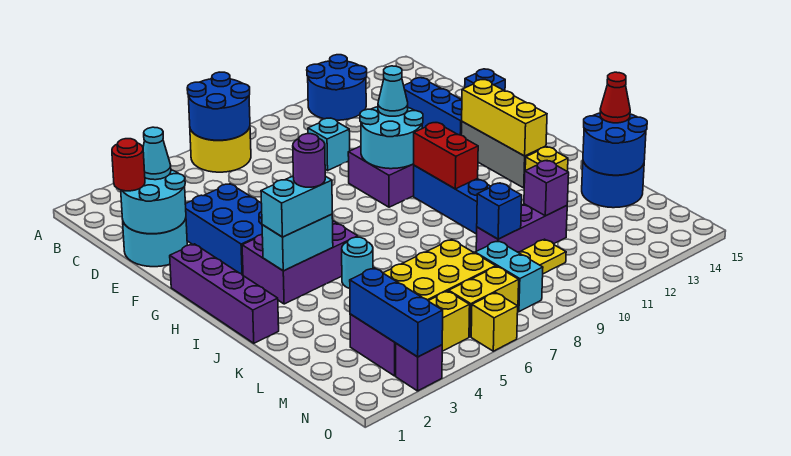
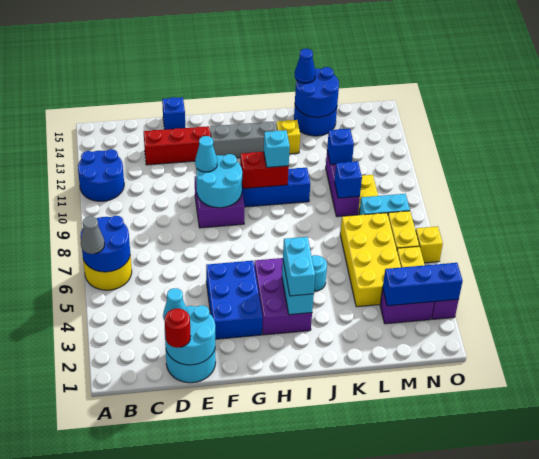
none -> grey 1x1 cone [81,216,105,254]
cyan 1x1 brick [308,118,350,170] -> cyan 1x1 brick moved to [264,130,290,167]
blue 1x3 brick [404,78,462,135] -> red 1x3 brick [144,126,211,165]
blue 2x3 brick [185,184,262,275] -> blue 2x3 brick turned to [206,261,263,339]
purple 1x4 brick [170,244,279,343] -> none
yellow 1x3 brick [462,80,547,156] -> none
purple 1x1 round brick [293,134,325,187] -> none
red 1x1 cone [600,72,630,123] -> blue 1x1 cone [295,49,316,83]
purple 1x1 brick [524,161,569,216] -> blue 1x1 brick [327,129,354,165]

